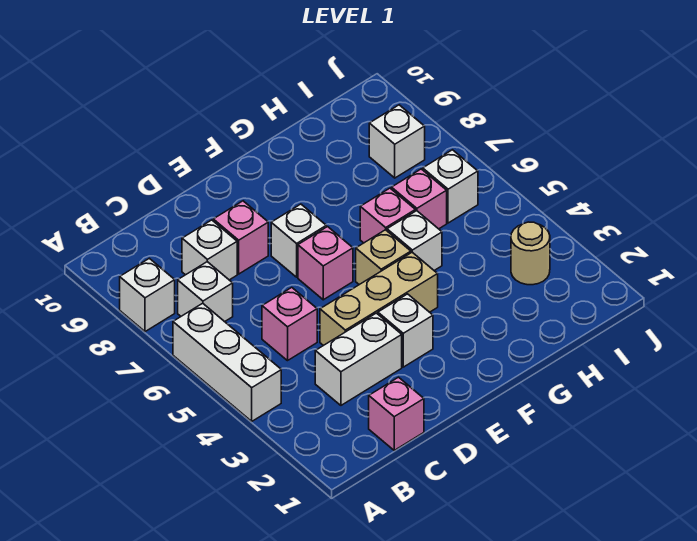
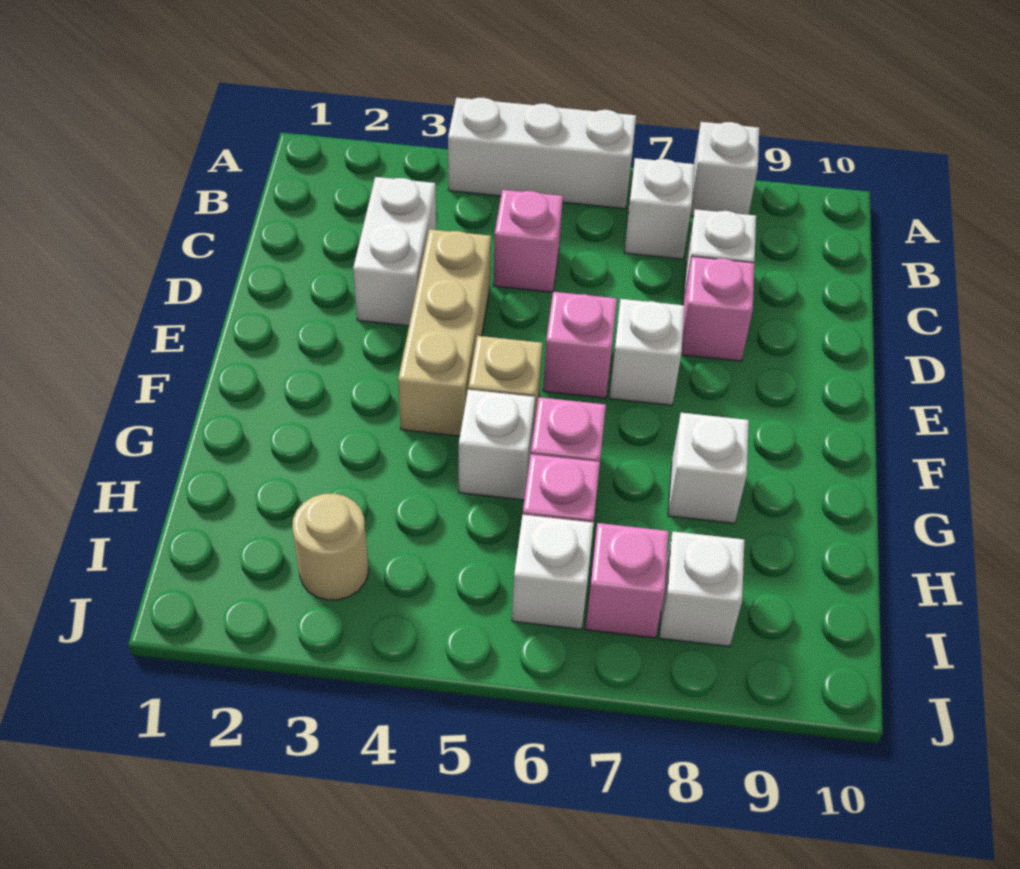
pink 1x1 brick [369,377,424,450] -> pink 1x1 brick moved to [585,523,669,638]
white 1x1 brick [378,294,433,367] -> white 1x1 brick moved to [668,413,749,523]

